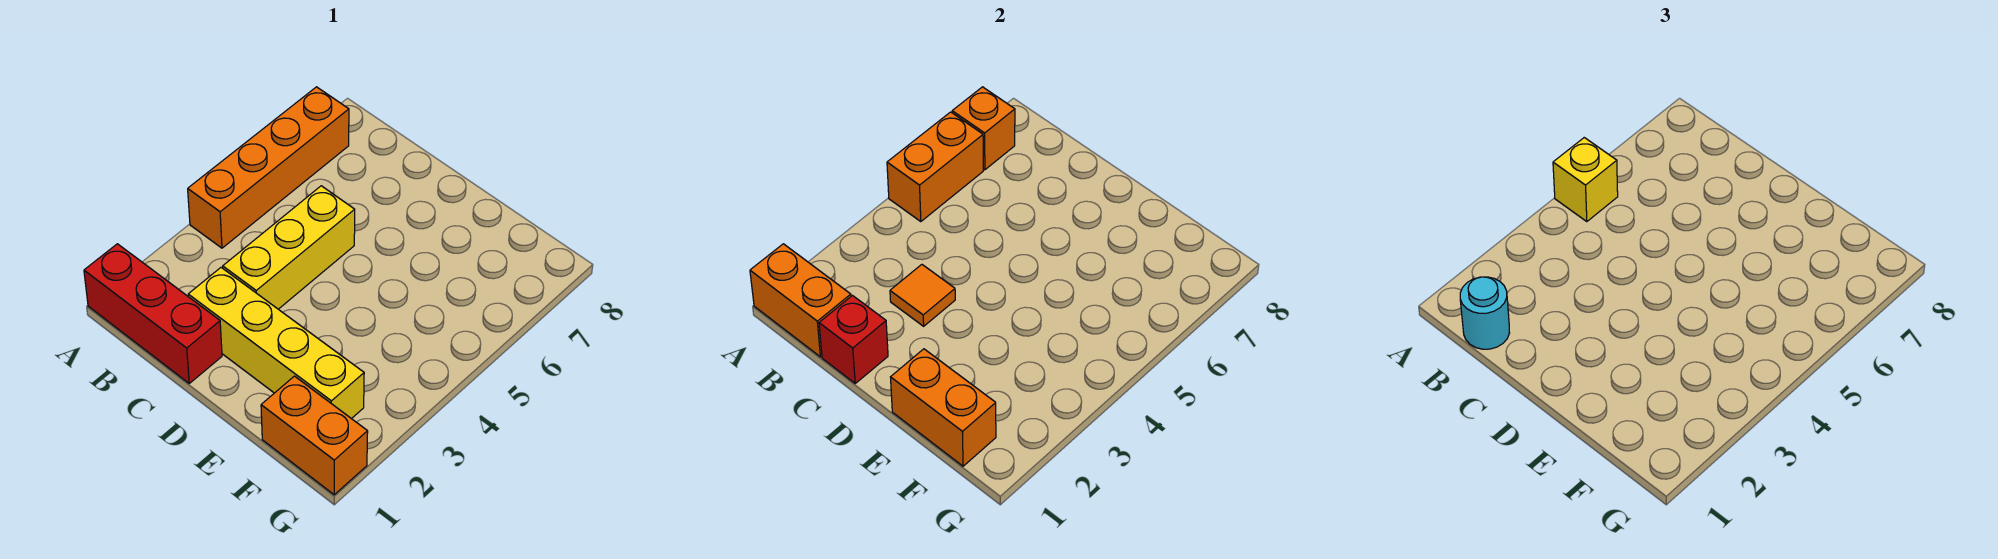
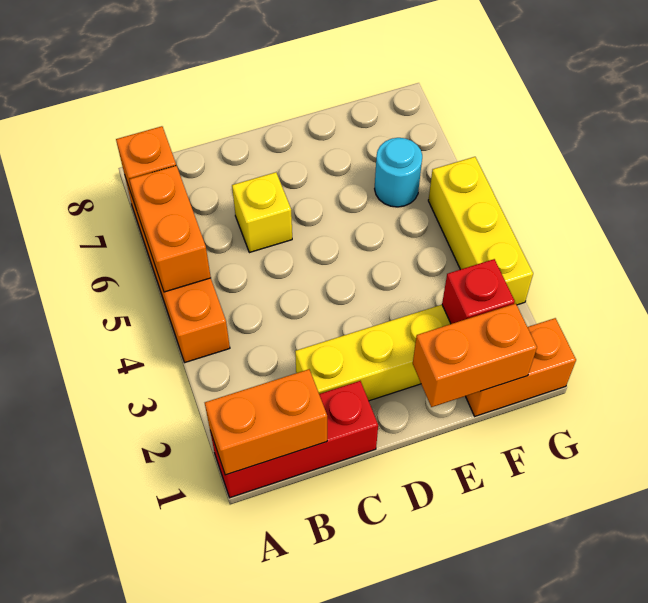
yellow 1x1 brick [1553,138,1618,222] -> yellow 1x1 brick moved to [232,172,292,253]
cyan 1x1 round brick [1460,277,1509,349] -> cyan 1x1 round brick moved to [375,138,422,207]
red 1x1 brick [819,296,888,383] -> red 1x1 brick moved to [442,259,515,324]
yellow 1x3 brick [223,186,355,309] -> yellow 1x3 brick moved to [428,157,533,305]
orange 1x1 tile [890,265,955,326] -> none

